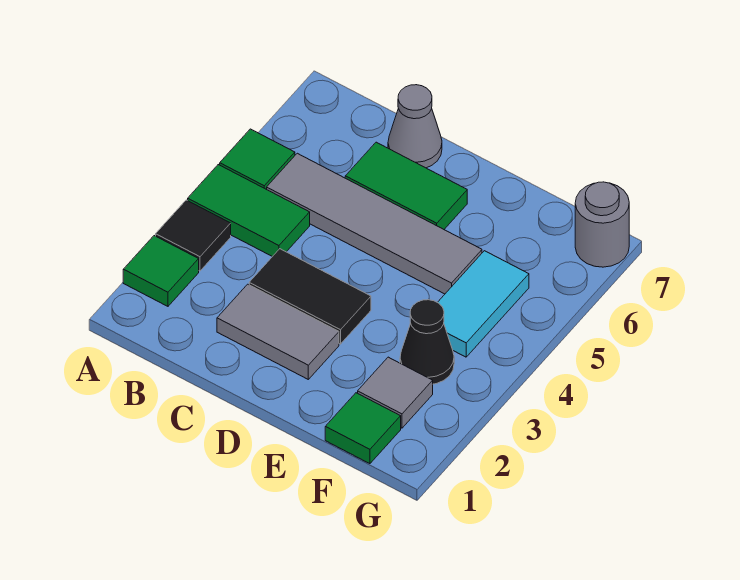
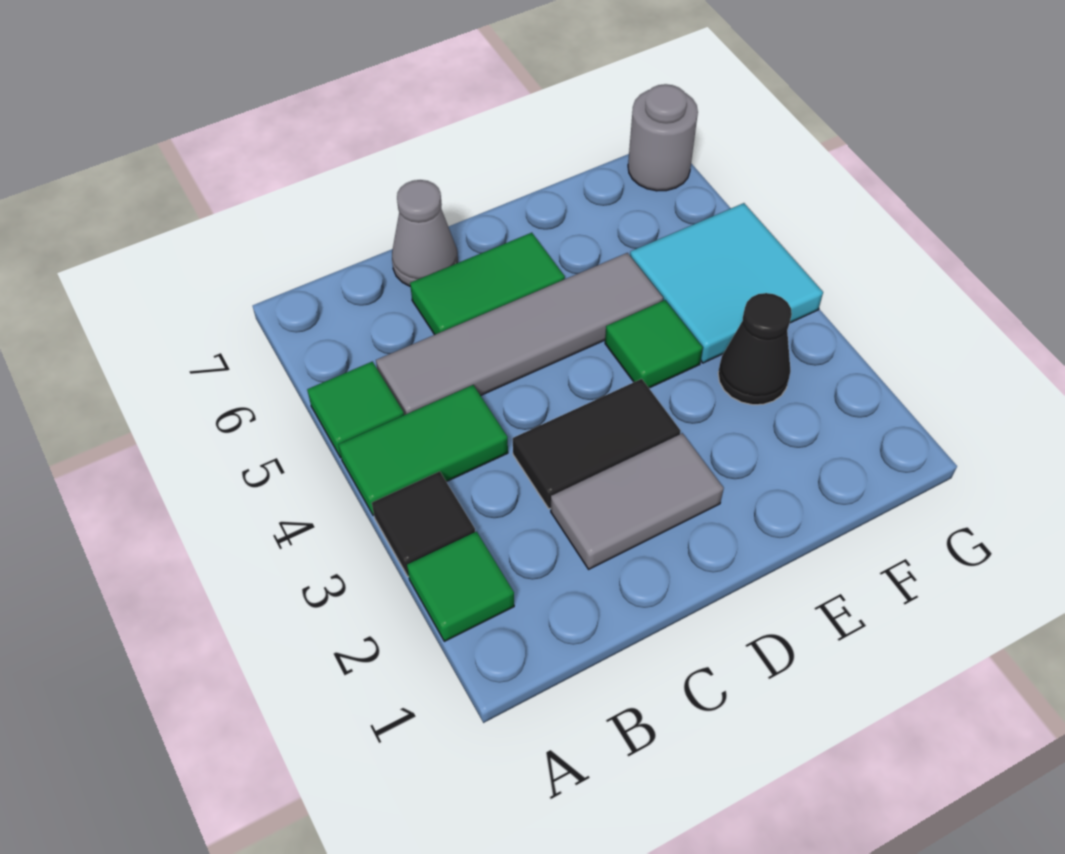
green 1x1 tile [325,393,401,464] -> green 1x1 tile moved to [605,300,703,388]
grey 1x1 tile [358,357,433,428] -> none
cyan 1x2 tile [438,251,529,357] -> cyan 2x2 tile [630,203,823,363]

